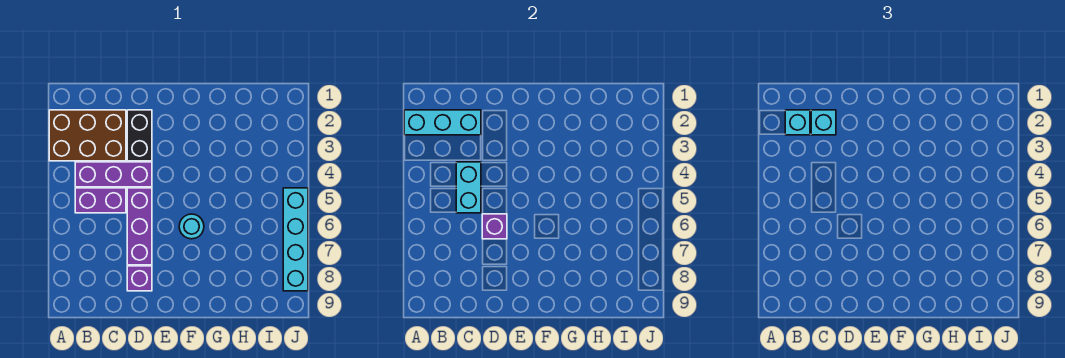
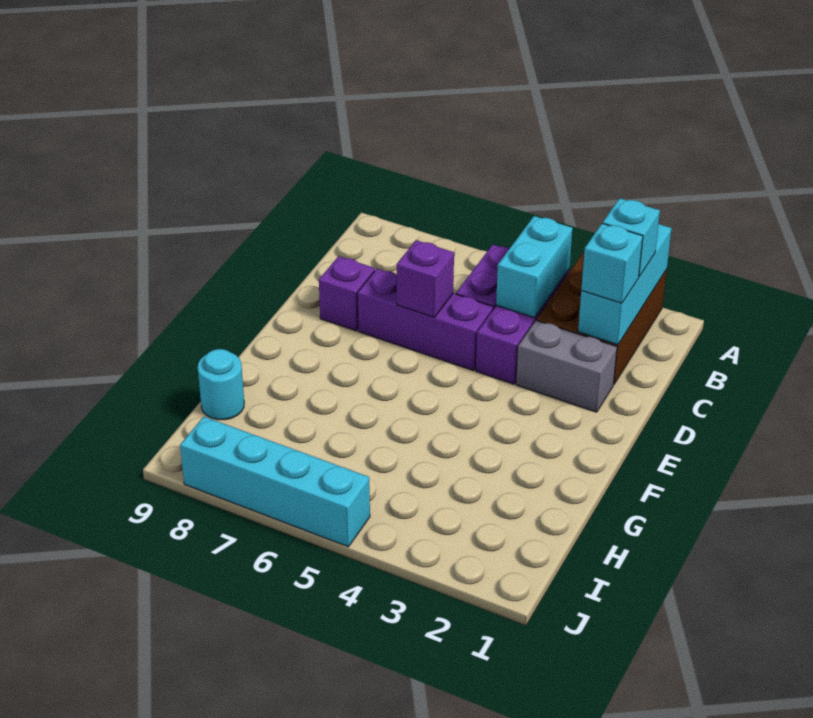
cyan 1x2 brick [456,162,481,213] -> cyan 1x2 brick turned to [496,216,572,318]
black 1x2 brick [127,110,152,161] -> grey 1x2 brick [516,320,617,412]
cyan 1x1 round brick [179,214,204,239] -> cyan 1x1 round brick moved to [198,349,244,420]

